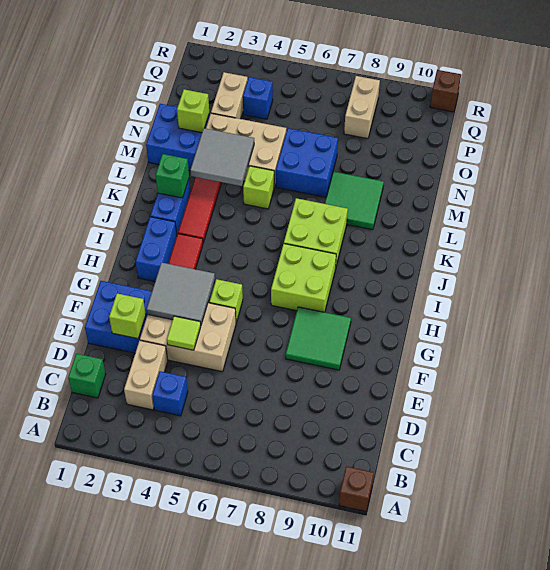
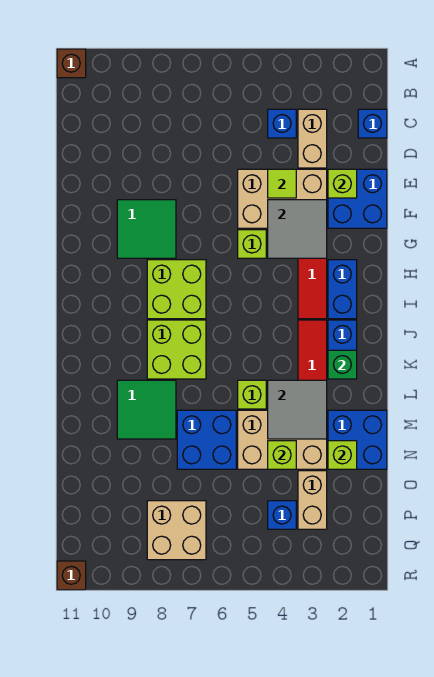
green 1x1 brick [68,354,106,398] -> blue 1x1 brick [358,109,387,138]
none -> lime 1x1 brick [268,441,296,469]
tan 1x2 brick [344,76,380,139] -> tan 2x2 brick [147,501,206,560]

